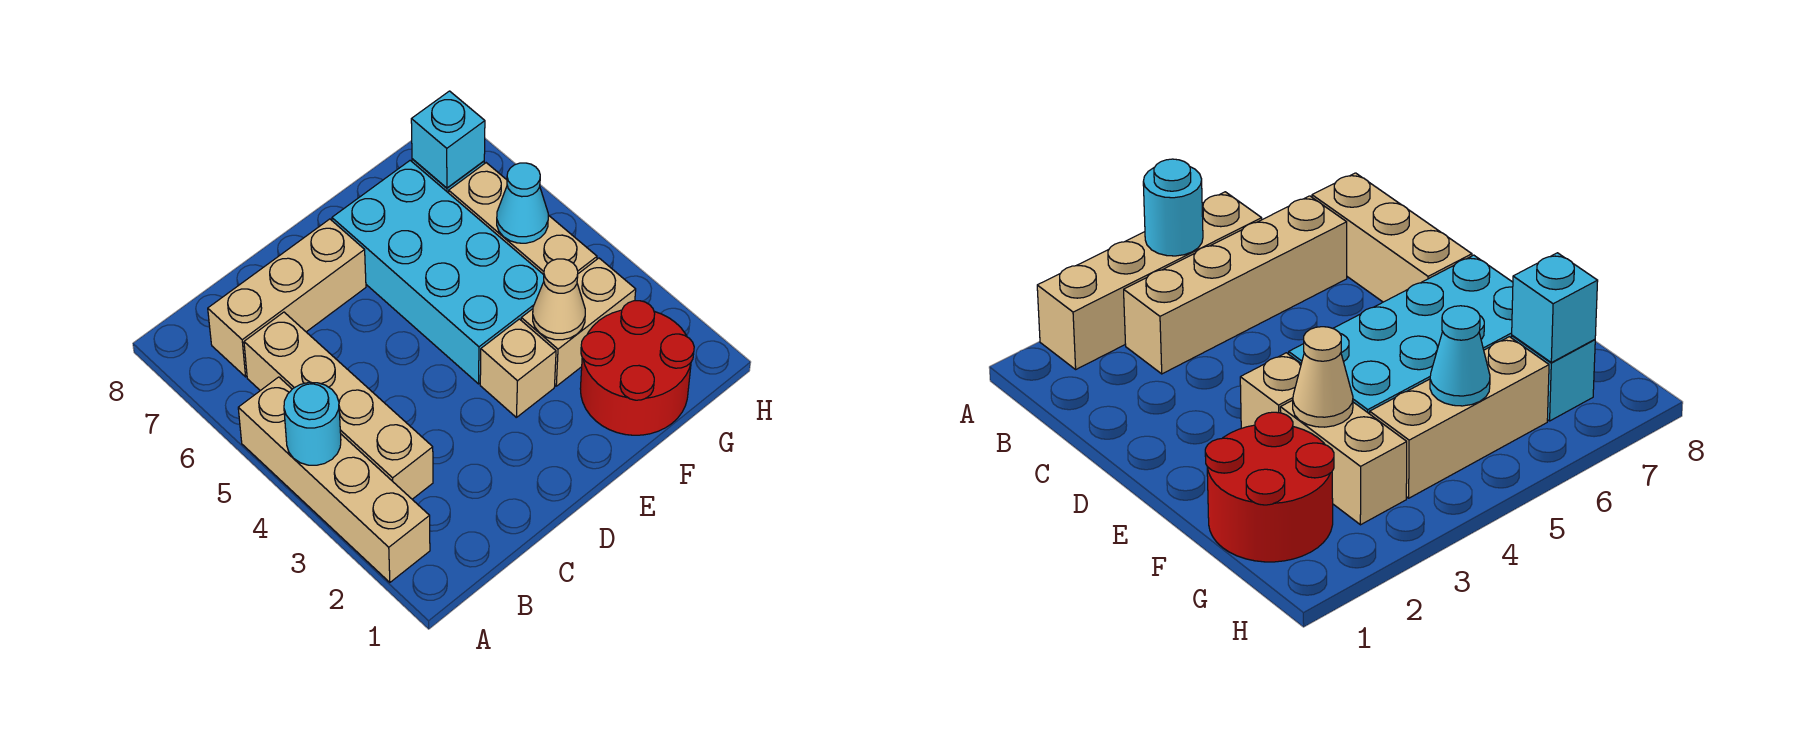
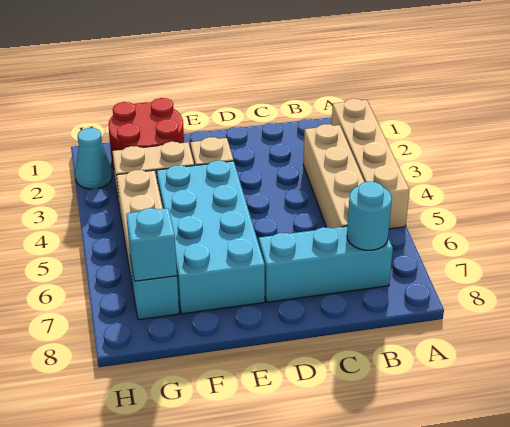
cyan 1x1 round brick [284,382,341,465] -> cyan 1x1 round brick moved to [347,182,392,250]
tan 1x3 brick [208,219,366,377] -> cyan 1x3 brick [259,226,393,302]
tan 1x1 cone [533,259,585,340] -> none
cyan 1x1 cone [497,163,548,243] -> cyan 1x1 cone moved to [75,128,112,189]

